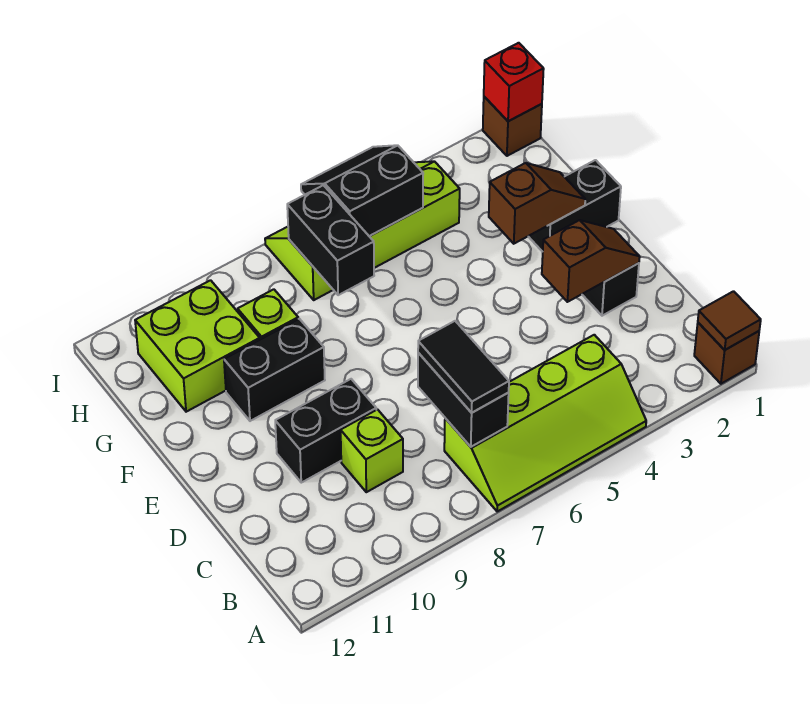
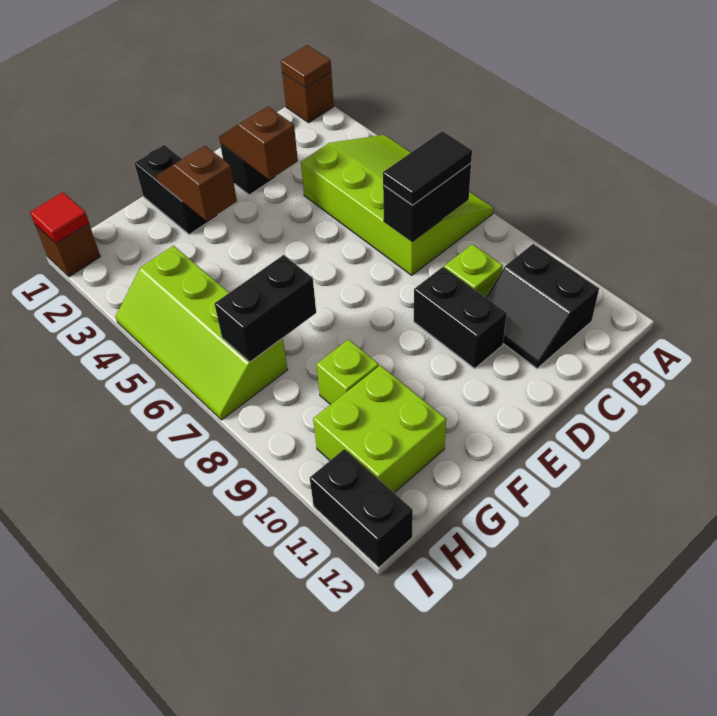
lime 2x4 slope [444,335,646,511] -> lime 3x4 slope [301,135,494,275]
black 1x2 brick [224,319,325,421] -> black 1x2 brick moved to [310,449,413,567]
black 2x2 slope [301,145,423,236] -> black 2x2 slope moved to [486,244,599,368]
red 1x1 brick [484,43,544,121] -> red 1x1 tile [30,192,89,244]

